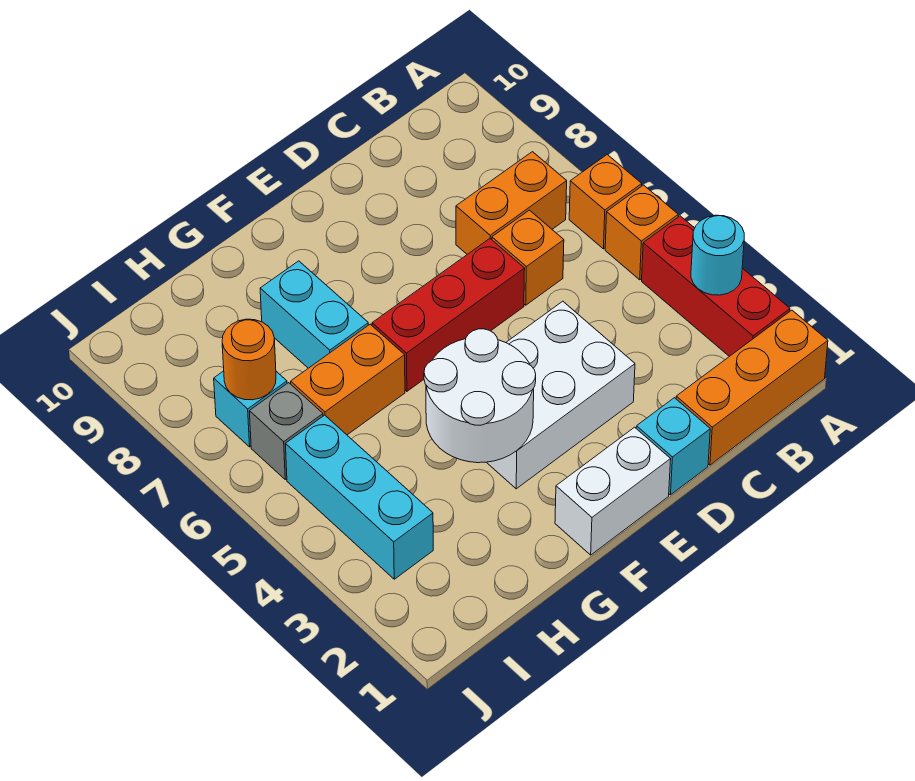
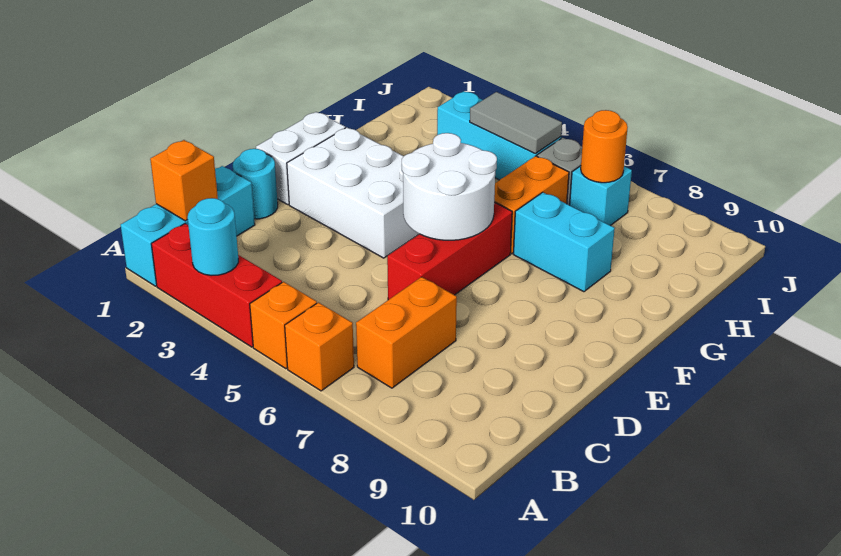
orange 1x3 brick [676,310,828,465] -> cyan 1x3 brick [121,166,255,286]
orange 1x1 brick [492,210,564,305] -> orange 1x1 brick moved to [150,140,218,221]
cyan 1x1 brick [636,398,710,495] -> cyan 1x1 round brick [233,149,278,219]
white 2x3 brick [487,301,635,489] -> white 2x3 brick turned to [287,128,419,258]
white 2x2 round brick [424,329,536,463] -> white 2x2 round brick moved to [402,133,497,240]
none -> grey 1x2 tile [470,92,562,153]

